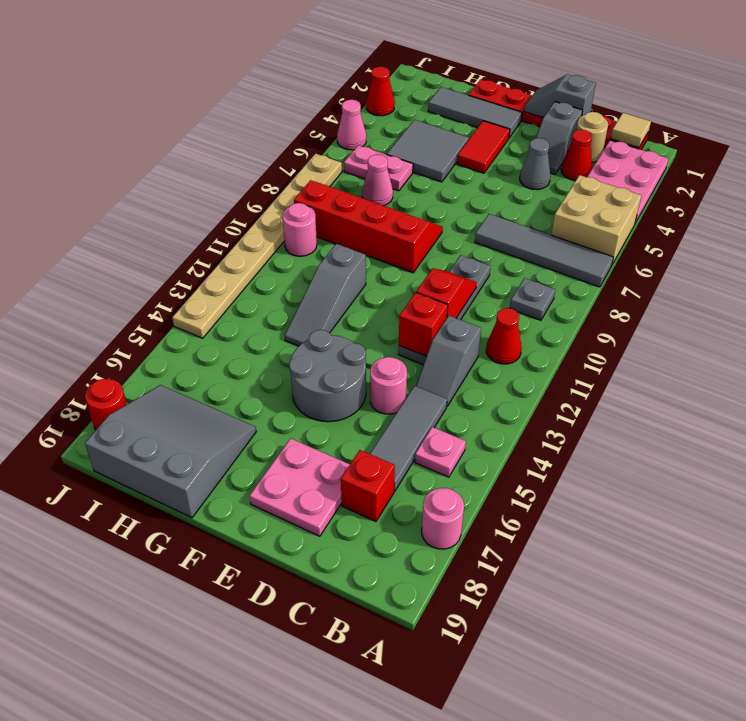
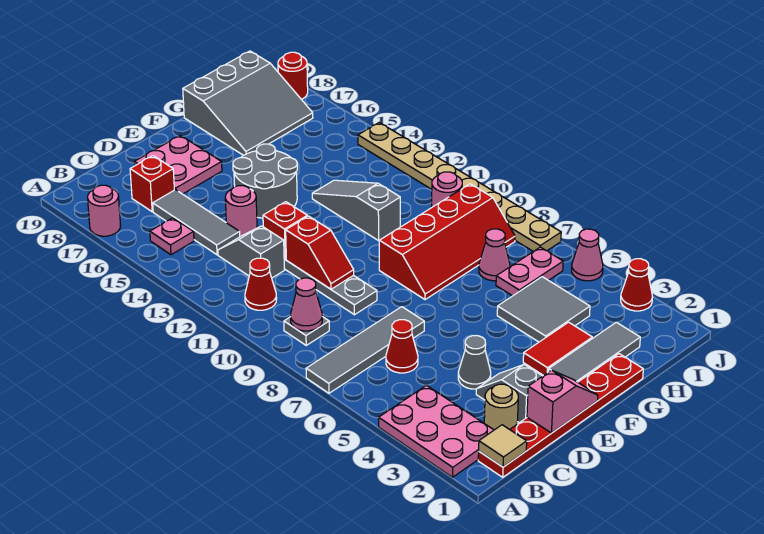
tan 2x2 brick [551,175,641,264] -> none
none -> pink 1x1 cone [291,278,322,331]
red 1x1 cone [561,130,592,181] -> red 1x1 cone moved to [386,320,418,373]
grey 1x2 slope [524,74,596,118] -> pink 1x2 slope [527,370,598,433]
red 1x2 tile [457,121,510,173] -> red 1x2 tile turned to [523,322,592,376]

